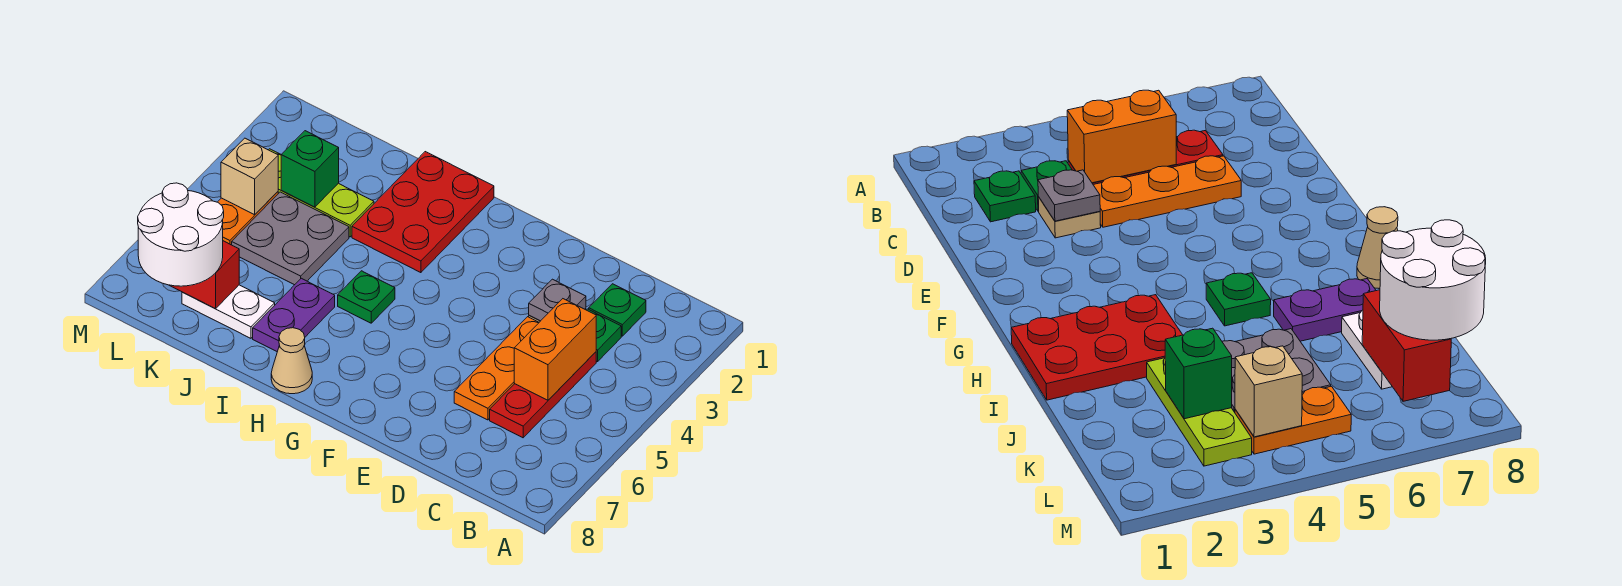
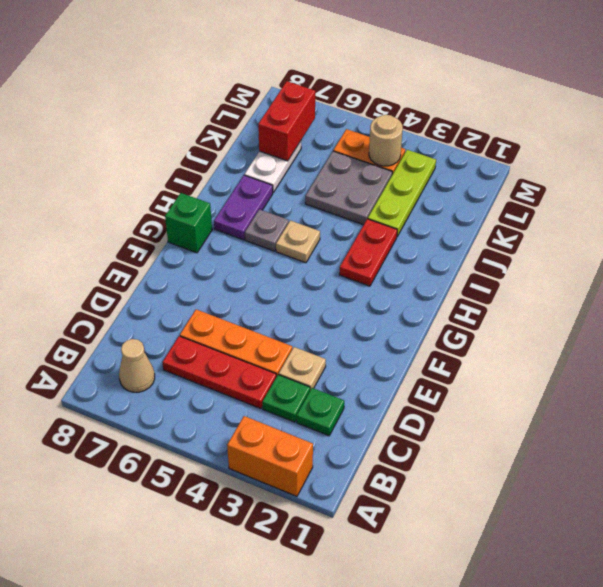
orange 1x2 brick [514,299,596,400] -> orange 1x2 brick moved to [227,416,313,496]
grey 1x1 plate [529,279,586,321] -> grey 1x1 plate moved to [245,209,289,251]
red 2x3 plate [352,152,494,273] -> red 1x2 plate [339,219,397,286]
green 1x1 plate [338,271,395,323] -> tan 1x1 plate [276,220,320,263]
tan 1x1 cone [271,328,312,394] -> tan 1x1 cone moved to [119,339,155,392]
purple 1x2 plate [253,278,335,352] -> purple 1x2 plate turned to [214,175,273,240]
green 1x1 brick [281,131,339,207] -> green 1x1 brick moved to [165,193,212,253]
white 2x2 round brick [138,183,224,286] -> none
tan 1x1 brick [221,138,278,215] -> tan 1x1 round brick [369,115,403,166]

